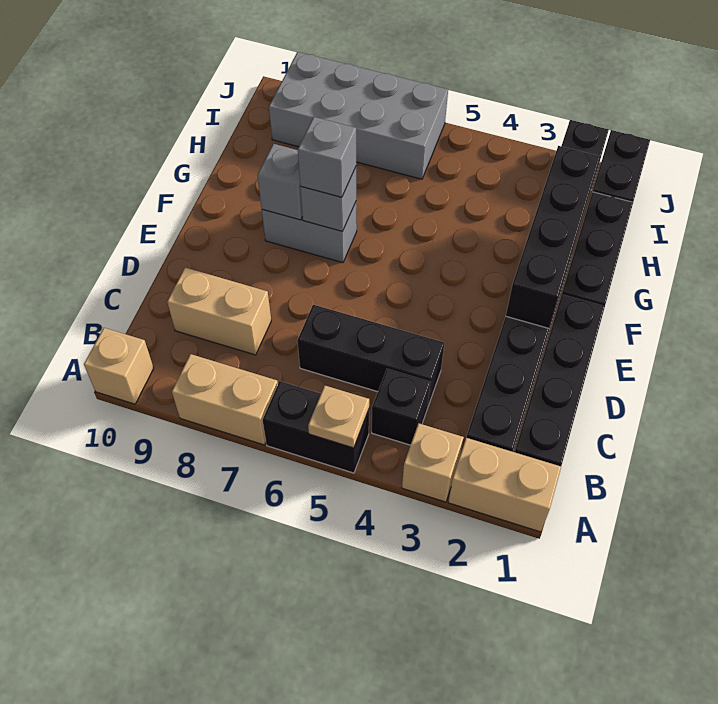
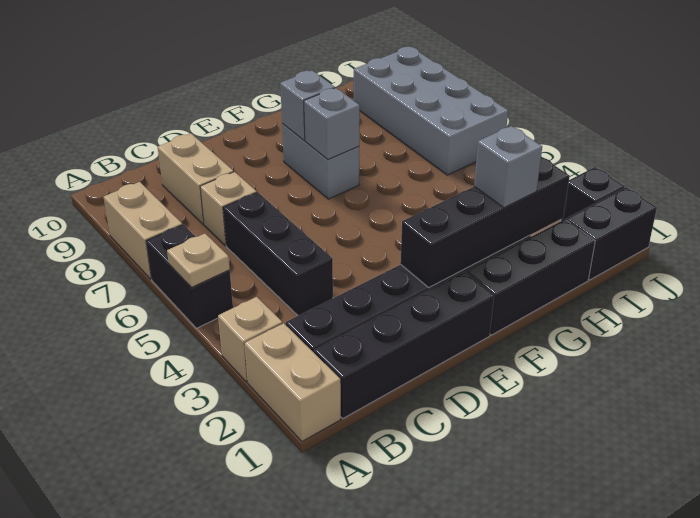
tan 1x1 brick [84,328,154,404] -> tan 1x1 brick moved to [200,172,257,246]
black 1x1 brick [372,369,430,445] -> none
grey 1x1 brick [298,117,356,197] -> grey 1x1 brick moved to [474,126,542,208]

